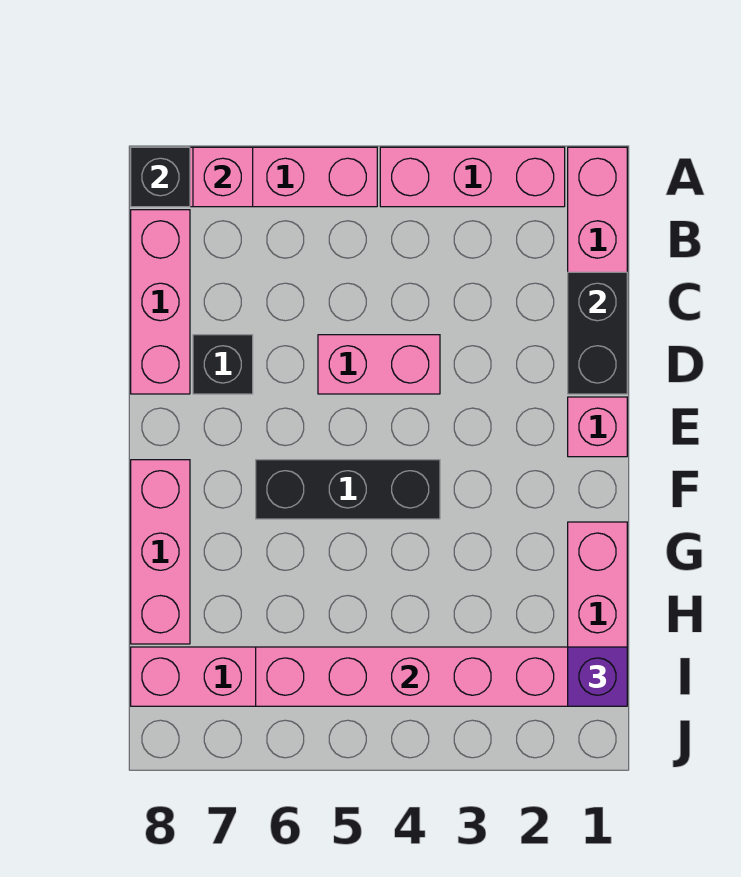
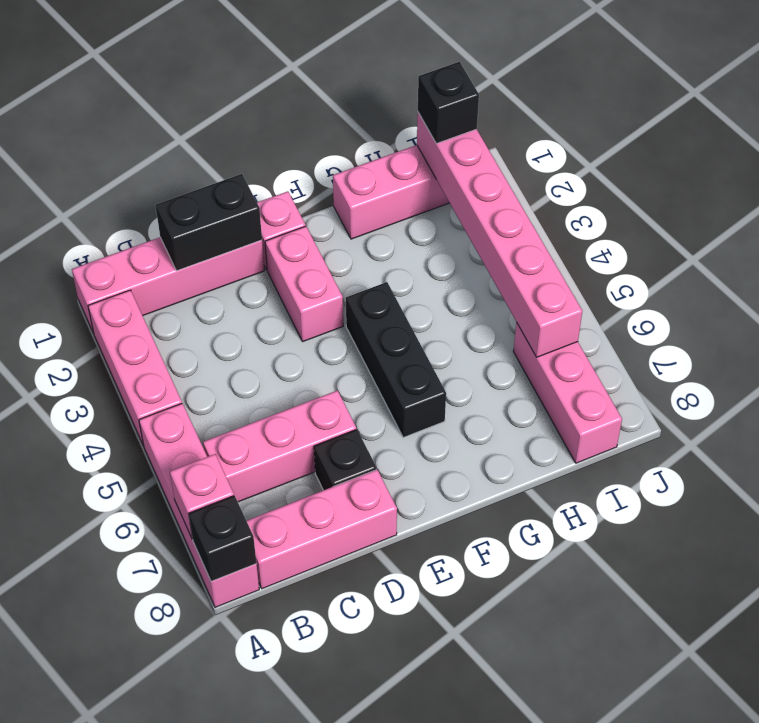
pink 1x2 brick [318,335,440,394] -> pink 1x2 brick moved to [265,226,343,342]
pink 1x3 brick [131,460,190,644] -> pink 1x3 brick moved to [203,390,356,502]
purple 1x1 brick [568,647,627,706] -> black 1x1 brick [418,62,479,143]

